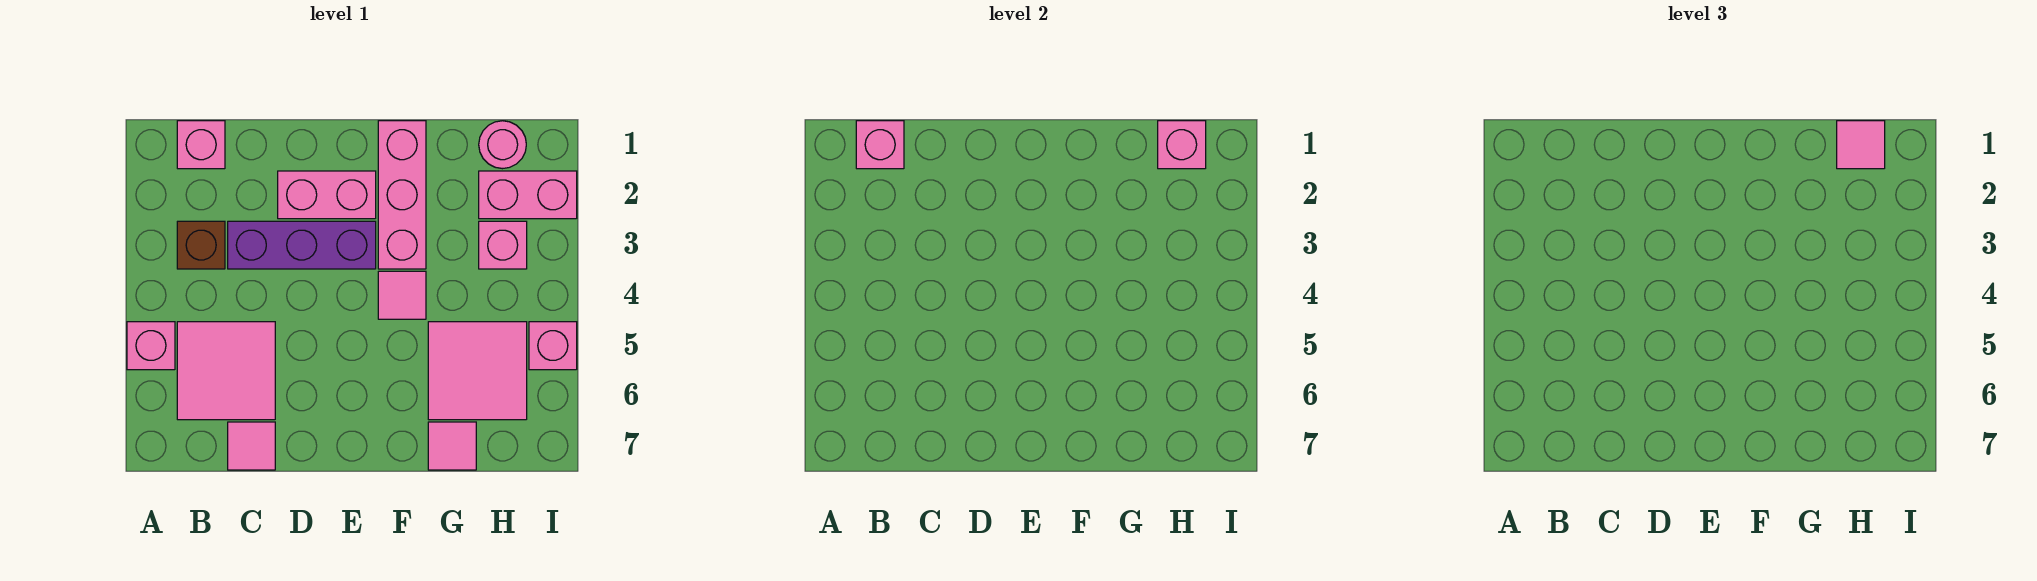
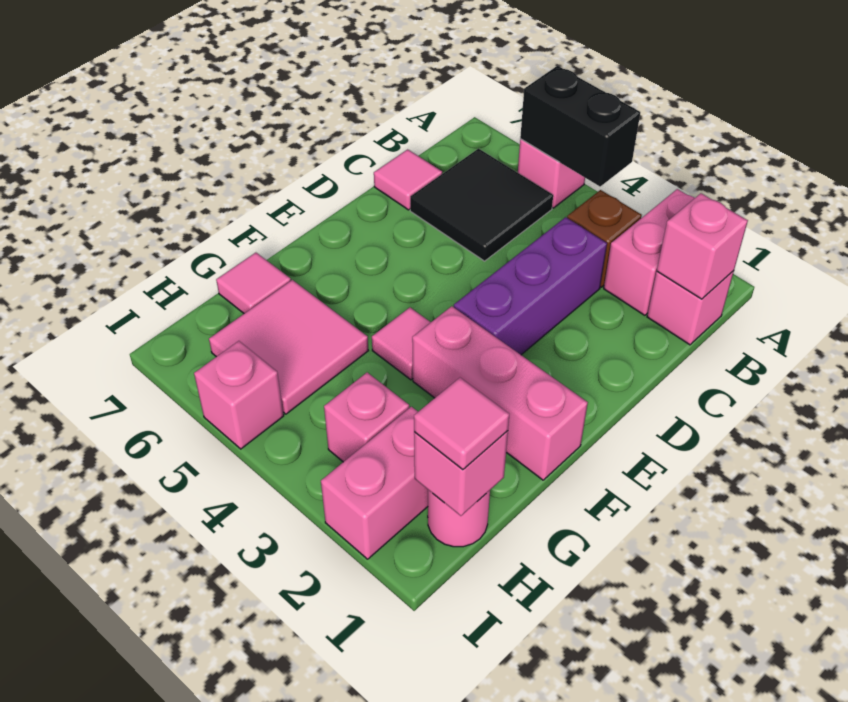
none -> black 1x2 brick [520,66,640,186]
pink 2x2 tile [177,322,275,420] -> black 2x2 tile [410,148,553,261]
pink 1x2 brick [278,171,376,219] -> pink 1x2 brick moved to [604,189,695,315]

